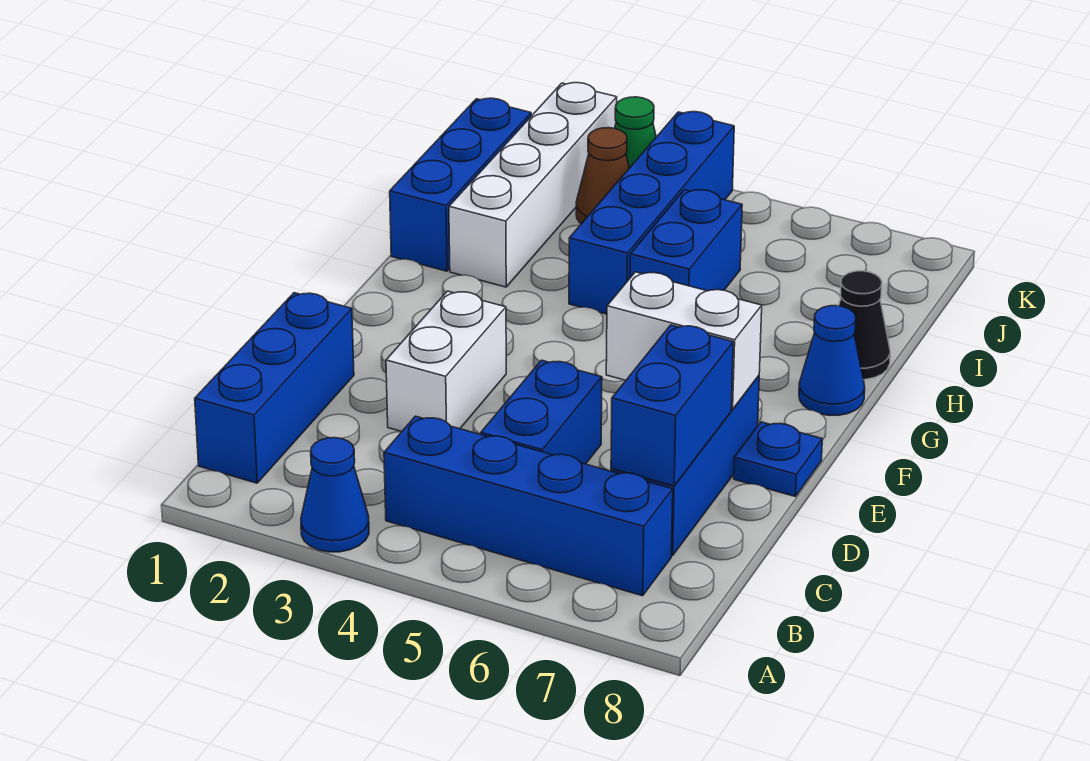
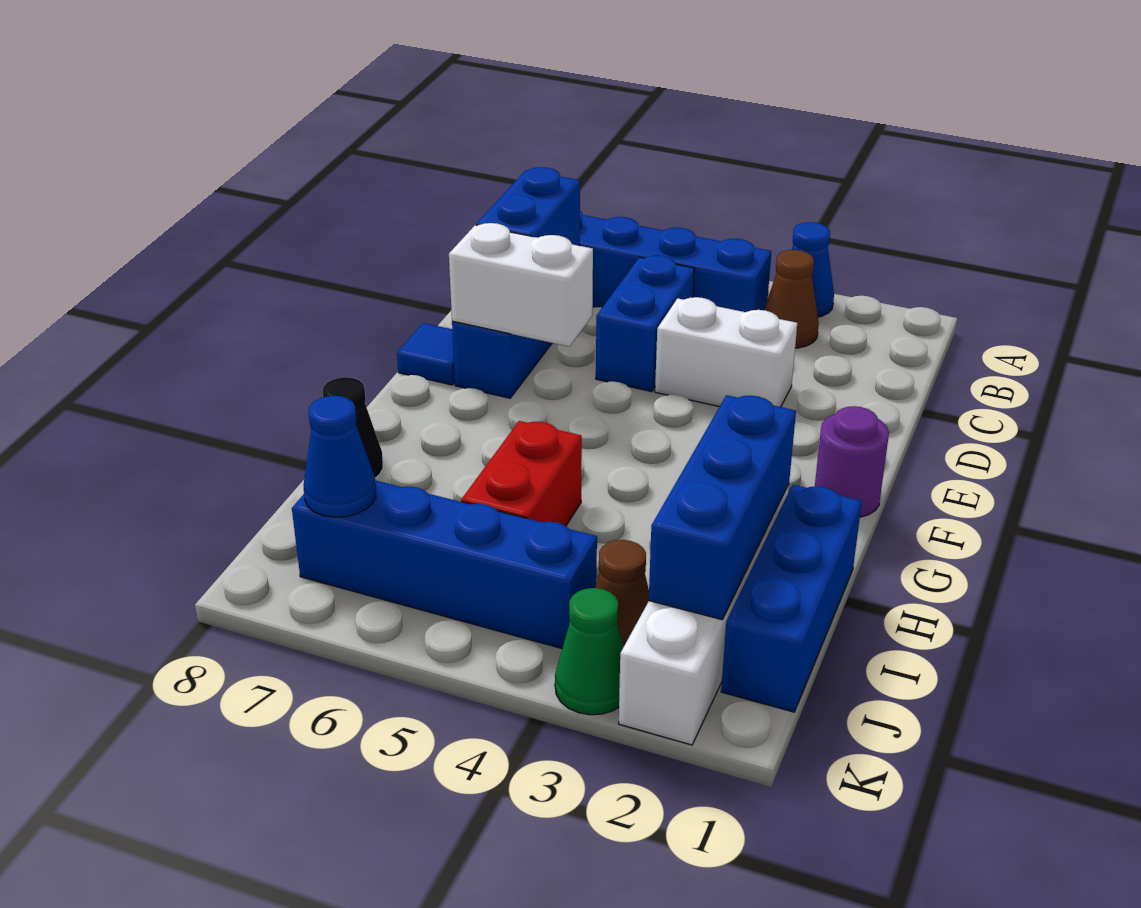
blue 1x3 brick [195,293,354,483] -> blue 1x3 brick moved to [649,395,796,620]
none -> brown 1x1 cone [764,250,819,348]
white 1x2 brick [386,291,506,432] -> white 1x2 brick turned to [655,297,797,407]
blue 1x1 plate [734,422,822,497] -> blue 1x1 tile [397,323,455,385]
none -> purple 1x1 round brick [815,406,889,517]
blue 1x1 cone [799,306,865,416] -> blue 1x1 cone moved to [304,396,376,517]
blue 1x4 brick [569,112,734,314] -> blue 1x4 brick turned to [292,480,597,648]
blue 1x2 brick [630,190,742,291] -> red 1x2 brick [461,421,582,526]

